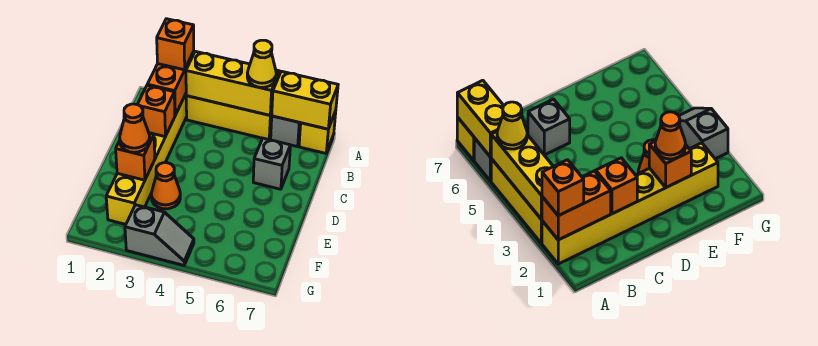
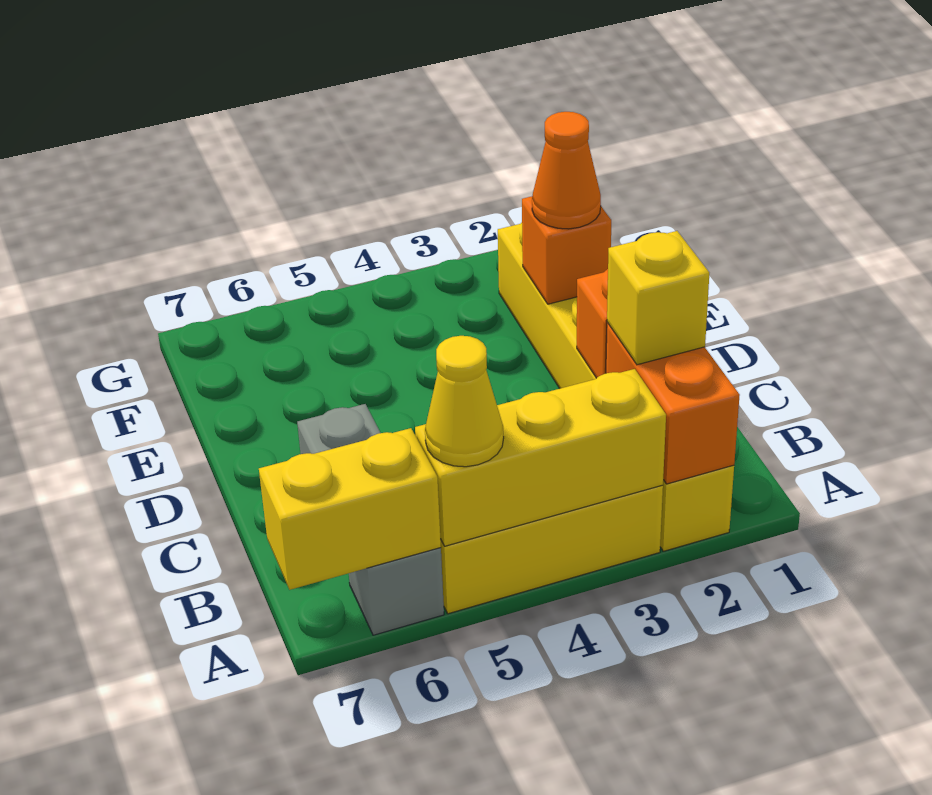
orange 1x1 brick [157,19,194,70] -> none
yellow 1x1 brick [299,111,336,153] -> yellow 1x1 brick moved to [607,231,709,365]
orange 1x1 cone [151,163,180,209] -> none
grey 1x2 slope [125,205,194,265] -> none

